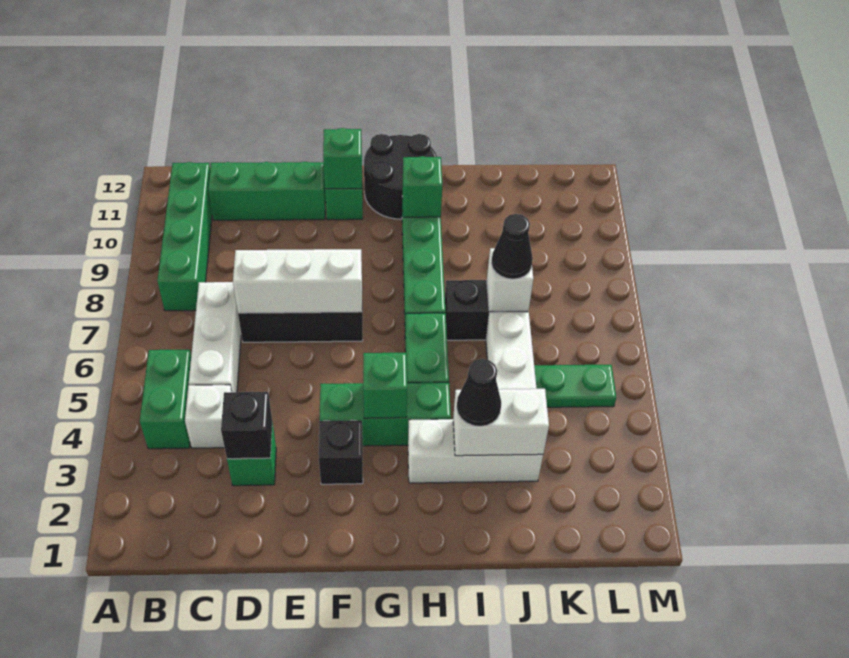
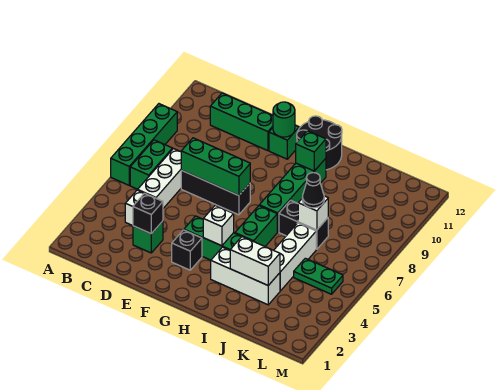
green 1x2 brick [140,350,191,449] -> green 1x2 brick moved to [130,140,172,189]
green 1x4 brick [158,162,212,311] -> green 1x4 brick moved to [111,104,177,185]
white 1x3 brick [233,249,362,313] -> green 1x3 brick [181,138,250,196]
green 1x1 brick [323,128,362,189] -> green 1x1 round brick [273,102,295,137]
green 1x1 brick [363,353,407,418] -> white 1x1 brick [203,205,234,246]
black 1x1 cone [457,359,501,426] -> none

